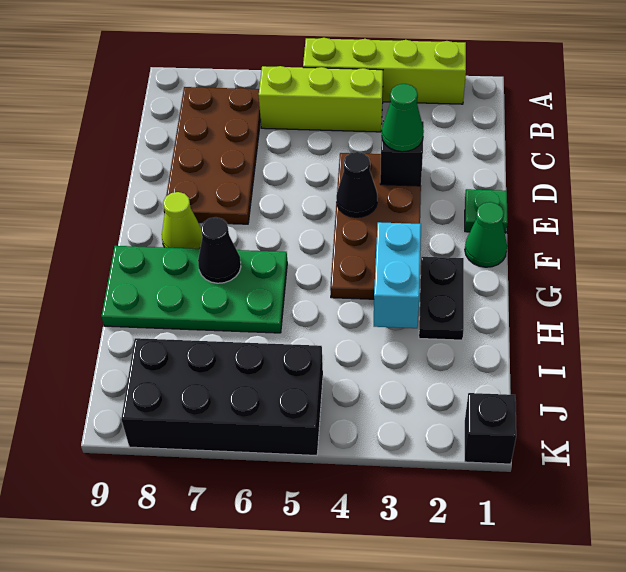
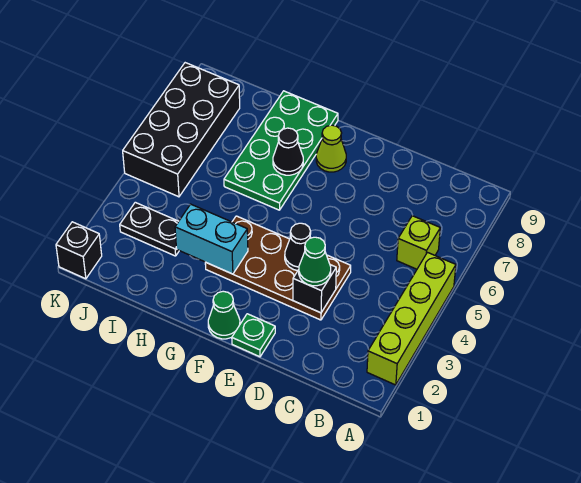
lime 1x3 brick [259,66,383,132] -> lime 1x1 brick [397,216,440,269]
brown 2x4 plate [164,87,261,224] -> none
black 1x2 plate [419,257,464,340] -> black 1x2 plate moved to [120,202,179,256]

